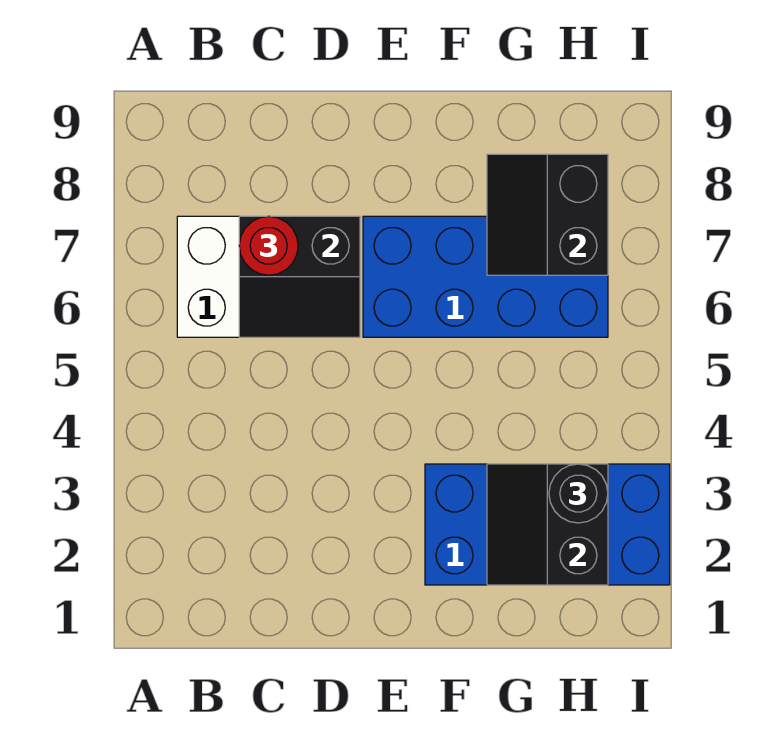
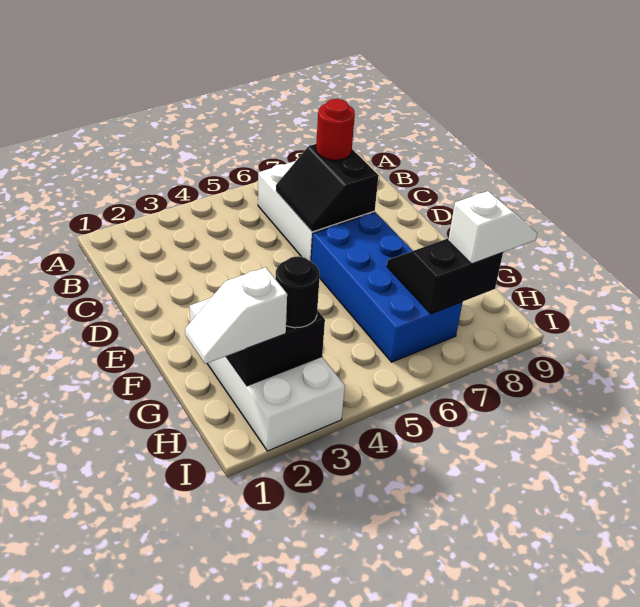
blue 2x4 brick [425,464,670,585] -> white 2x4 brick [190,297,345,451]
none -> white 1x2 slope [185,267,287,364]
none -> white 1x2 slope [448,191,537,264]

